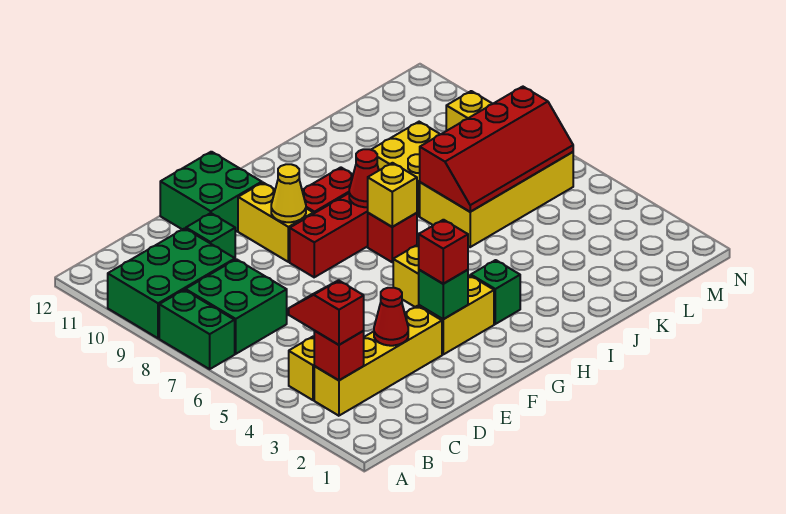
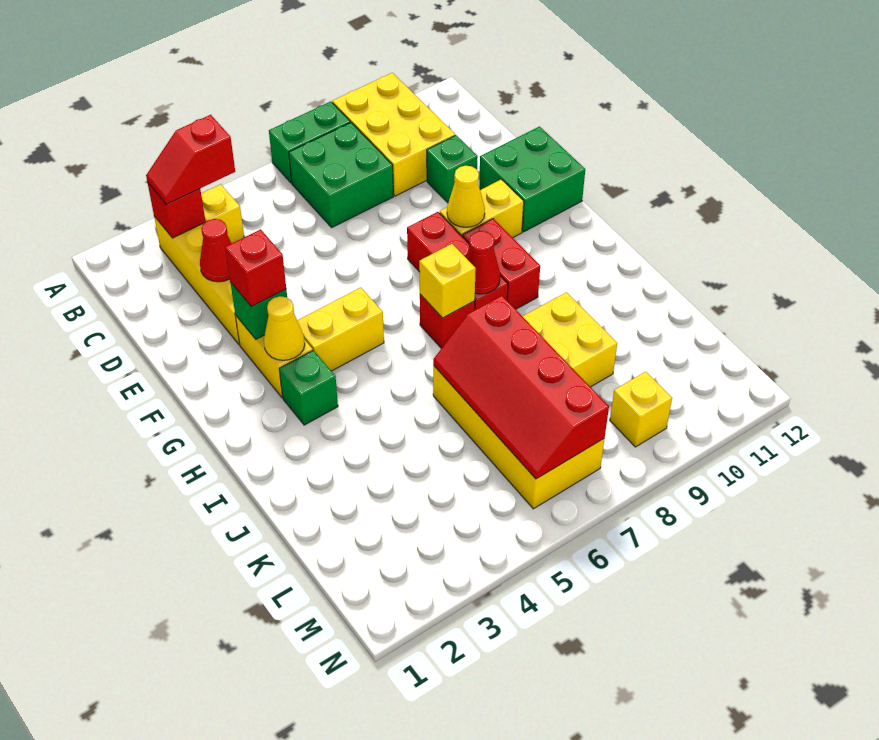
green 2x3 brick [108,228,235,338] -> yellow 2x3 brick [332,73,455,196]
red 1x2 slope [289,280,364,345] -> red 1x2 slope turned to [146,115,235,204]
none -> yellow 1x1 cone [264,296,305,360]

